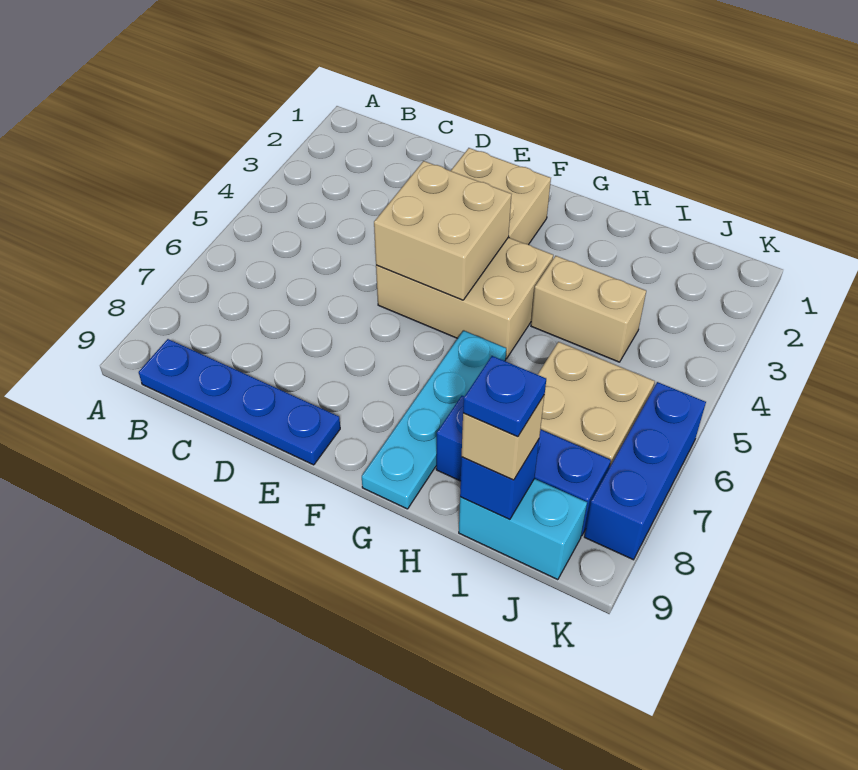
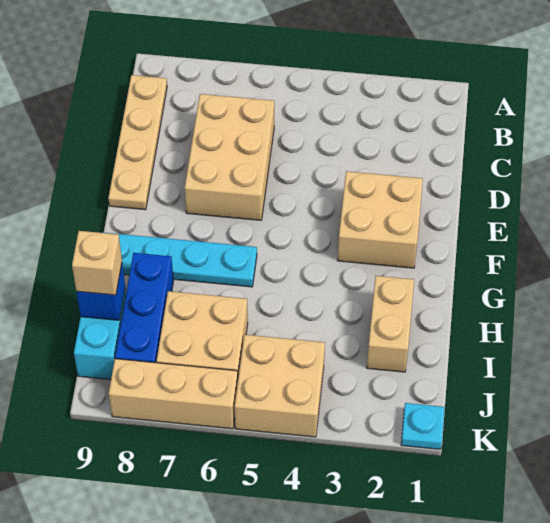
blue 1x4 plate [139,339,340,465] -> tan 1x4 plate [108,75,167,210]
tan 2x3 brick [376,237,553,359] -> tan 2x3 brick moved to [185,94,274,220]
tan 2x2 brick [374,161,512,300] -> tan 2x2 brick moved to [235,335,325,437]
tan 1x2 brick [531,256,646,362] -> tan 1x2 brick moved to [367,276,414,372]
blue 1x1 plate [463,356,546,437] -> none
none -> cyan 1x1 plate [401,403,445,449]
blue 1x3 brick [584,382,706,560] -> tan 1x3 brick [109,359,238,429]

